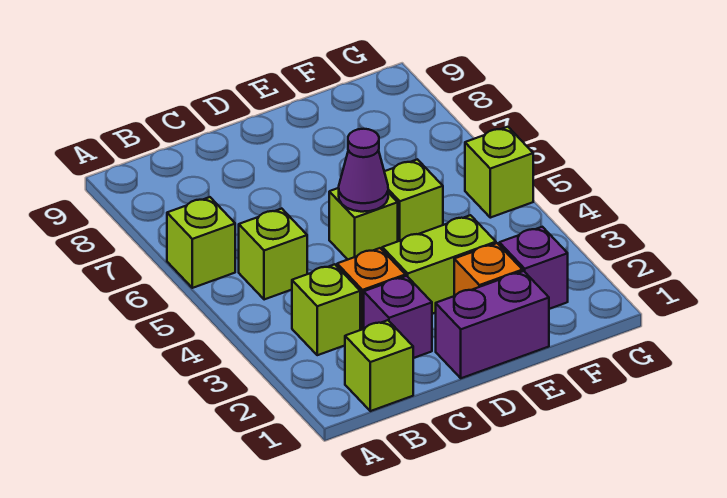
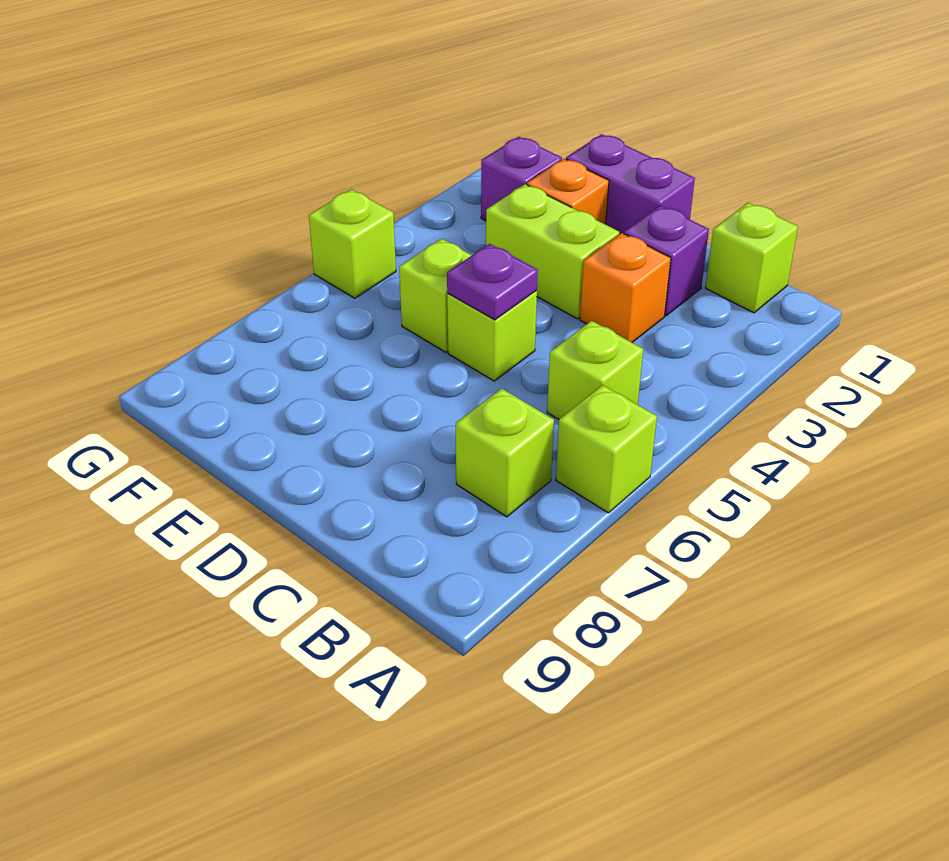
lime 1x1 brick [292,264,360,355] -> lime 1x1 brick moved to [456,388,554,517]
purple 1x1 cone [339,129,388,212] -> purple 1x1 plate [447,244,538,320]

